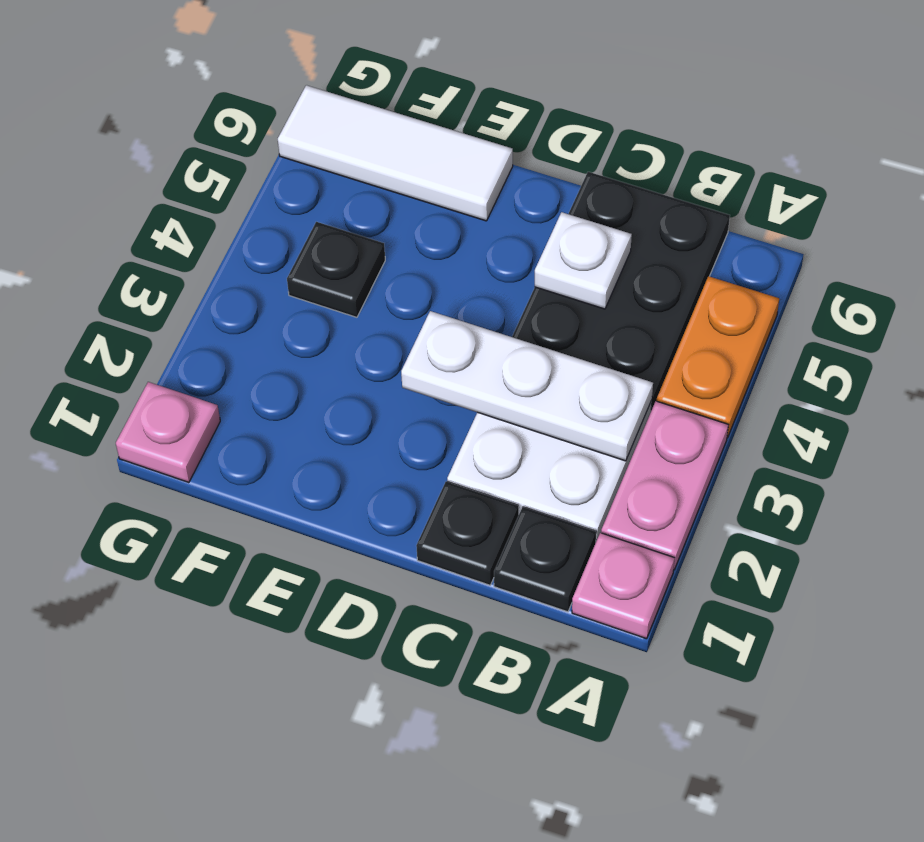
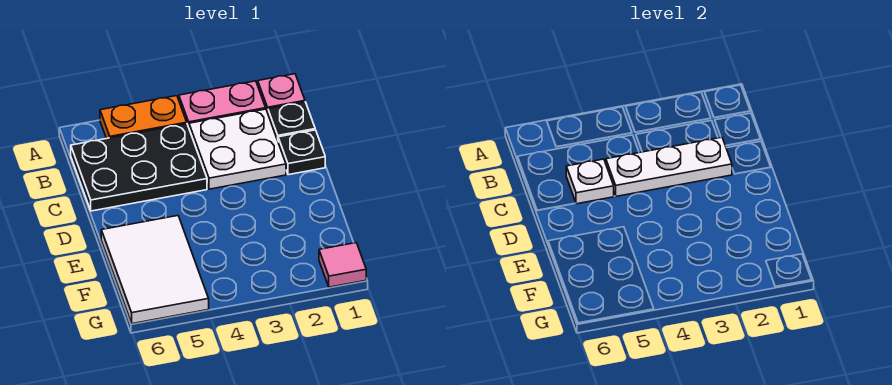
white 1x3 plate [401,311,653,461] -> white 1x3 plate turned to [606,137,732,196]
white 1x3 tile [278,85,513,221] -> white 2x3 tile [101,216,209,324]
black 1x1 plate [287,222,385,317] -> none
pink 1x1 plate [116,382,220,483] -> pink 1x1 tile [319,243,366,287]

